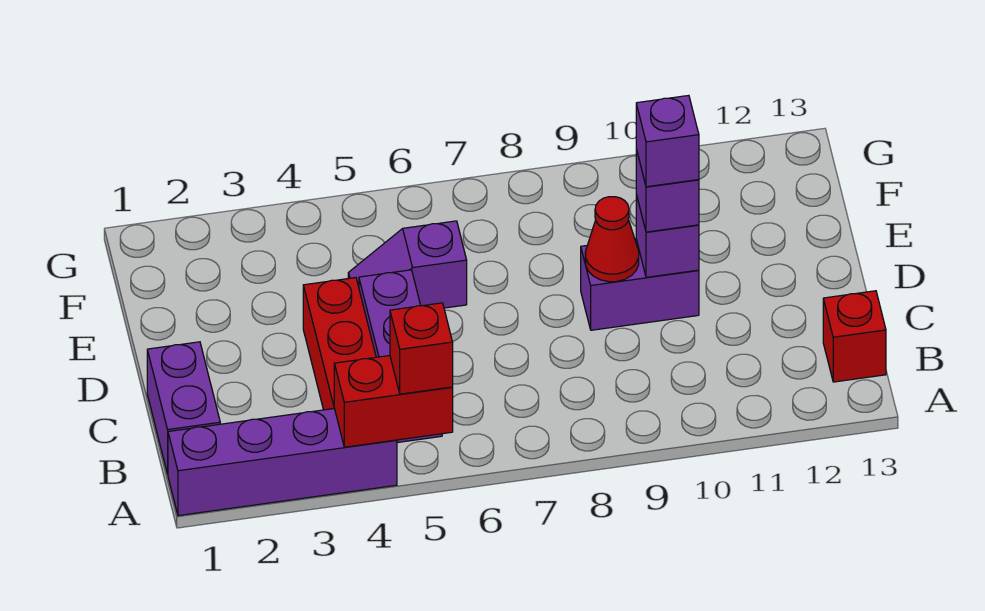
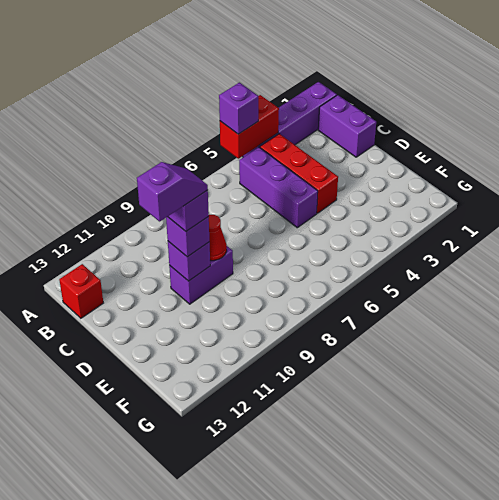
red 1x1 brick [390,303,453,394] -> purple 1x1 brick [219,83,258,134]
purple 1x2 slope [348,221,467,308] -> purple 1x2 slope moved to [137,162,208,221]

